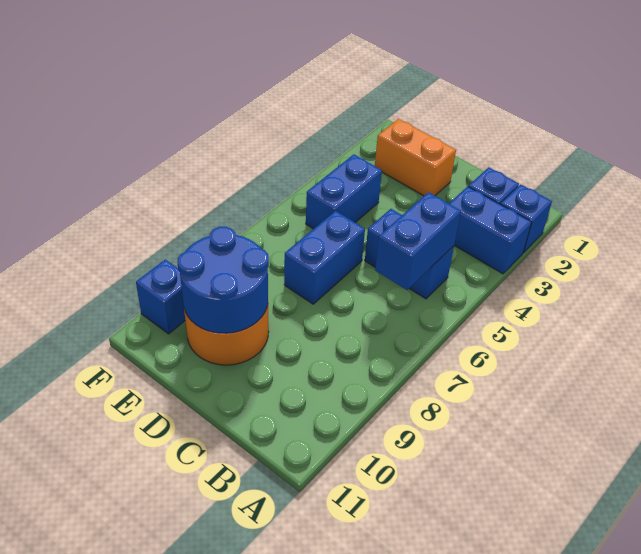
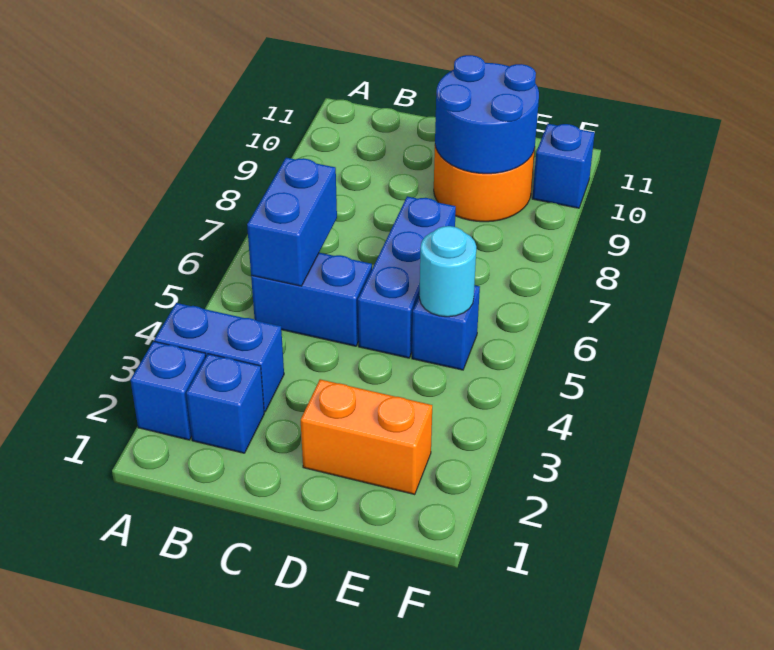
blue 1x2 brick [284,211,365,304] -> blue 1x3 brick [358,196,456,358]
blue 1x2 brick [306,155,382,229] -> blue 1x1 brick [412,285,480,370]
none -> cyan 1x1 round brick [419,226,476,317]

